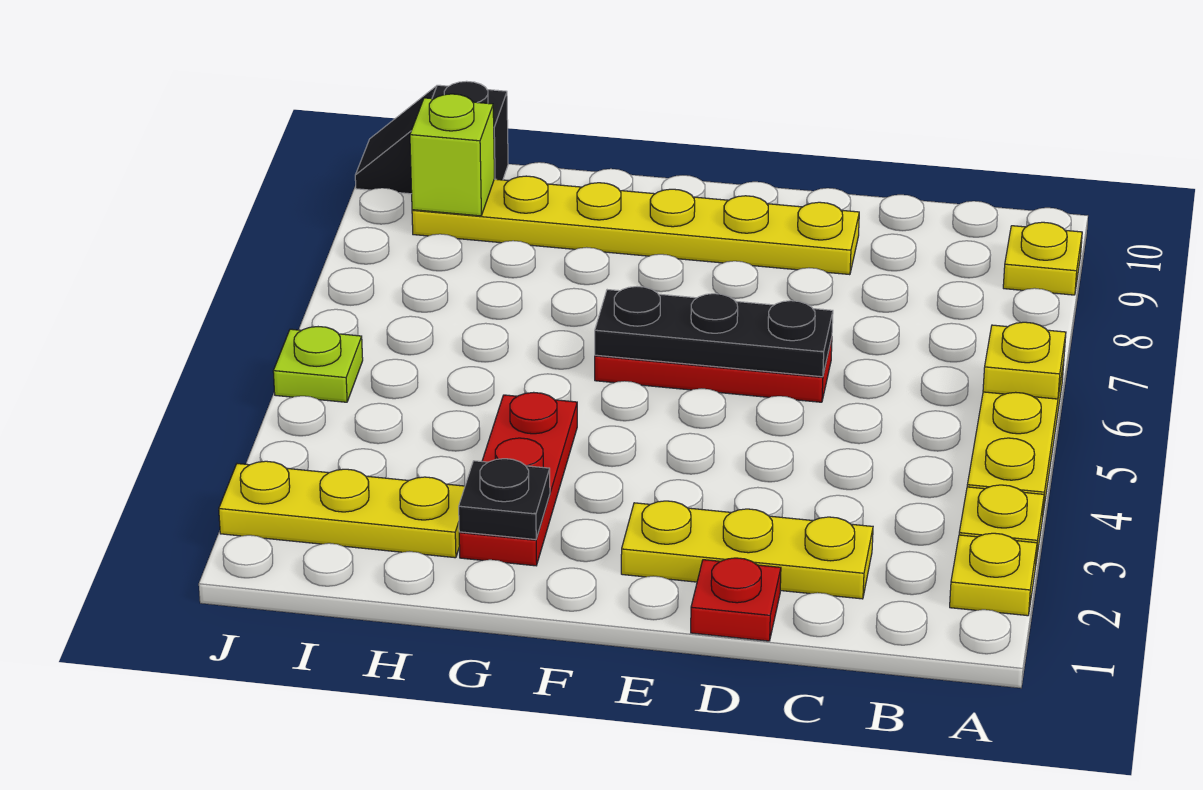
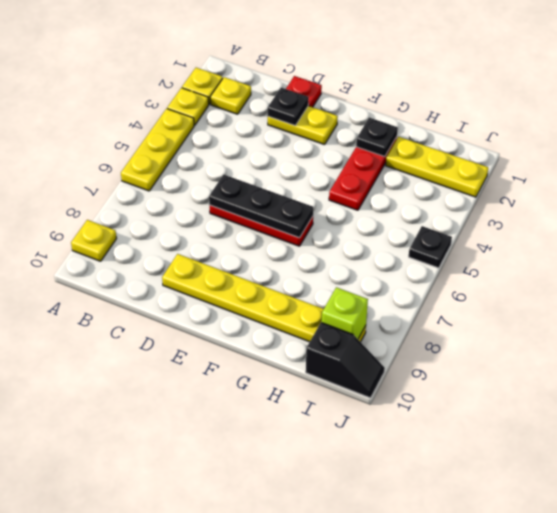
yellow 1x1 plate [983,322,1066,399] -> yellow 1x1 plate moved to [210,77,251,114]
yellow 1x3 plate [621,501,873,599] -> yellow 1x2 plate [268,106,338,145]
none -> black 1x1 plate [268,88,309,125]
lime 1x1 plate [273,327,363,402] -> black 1x1 plate [409,226,452,268]

